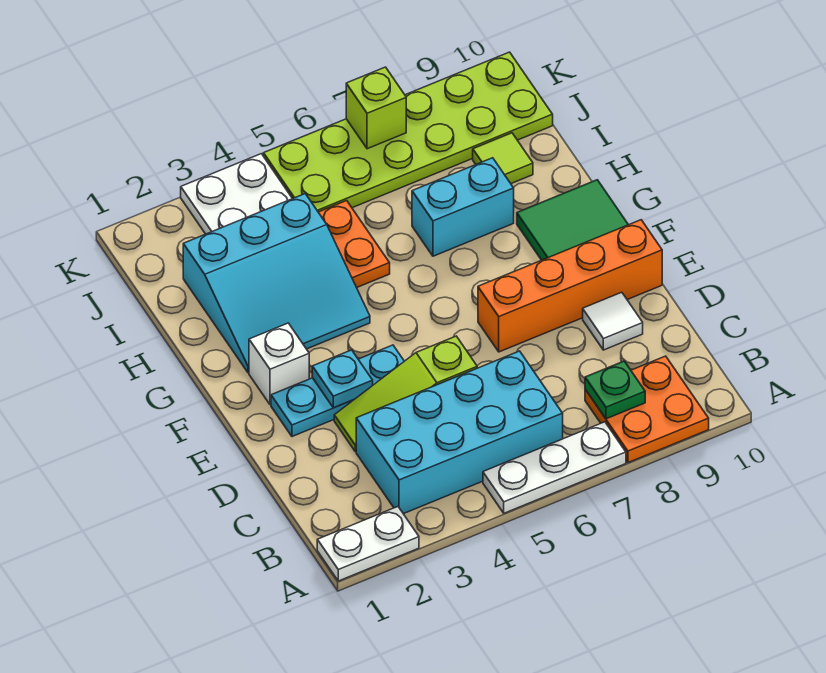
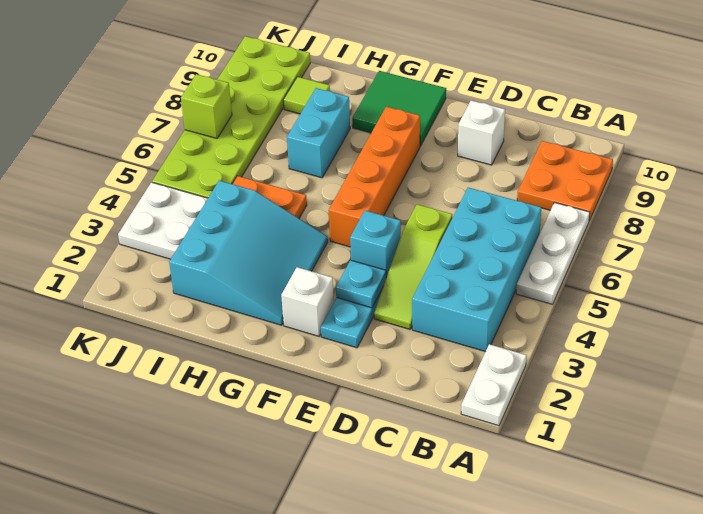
green 1x1 plate [585,361,645,419] -> none
white 1x1 tile [583,292,643,350] -> white 1x1 brick [458,100,505,165]
none -> cyan 1x1 brick [350,211,401,278]
orange 1x4 brick [478,220,662,352] -> orange 1x4 brick moved to [329,107,420,247]

